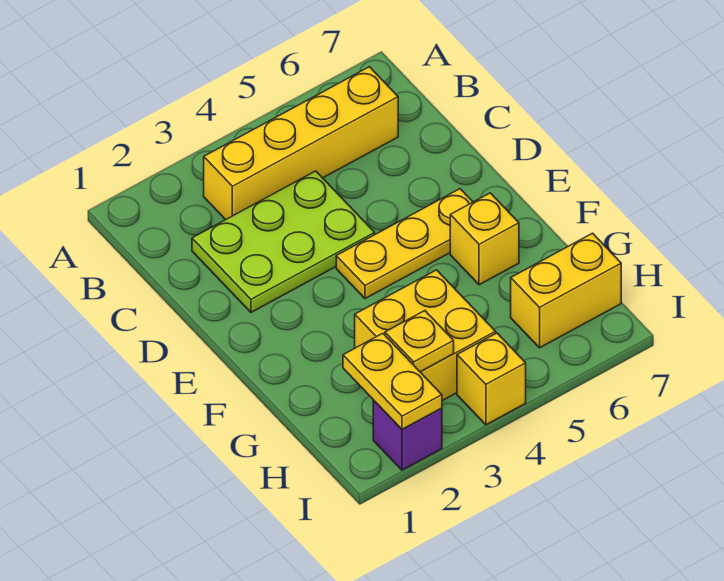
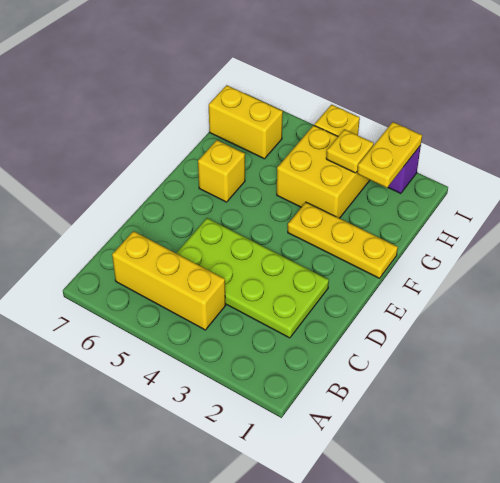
yellow 1x4 brick [204,67,398,220] -> yellow 1x3 brick [112,231,226,330]
lime 2x3 plate [192,171,375,312] -> lime 2x4 plate [176,218,329,338]
yellow 1x3 plate [336,189,473,299] -> yellow 1x3 plate moved to [288,202,398,278]

